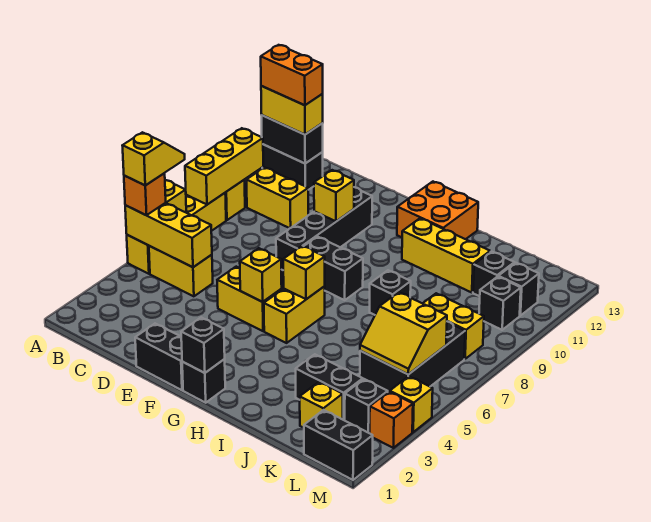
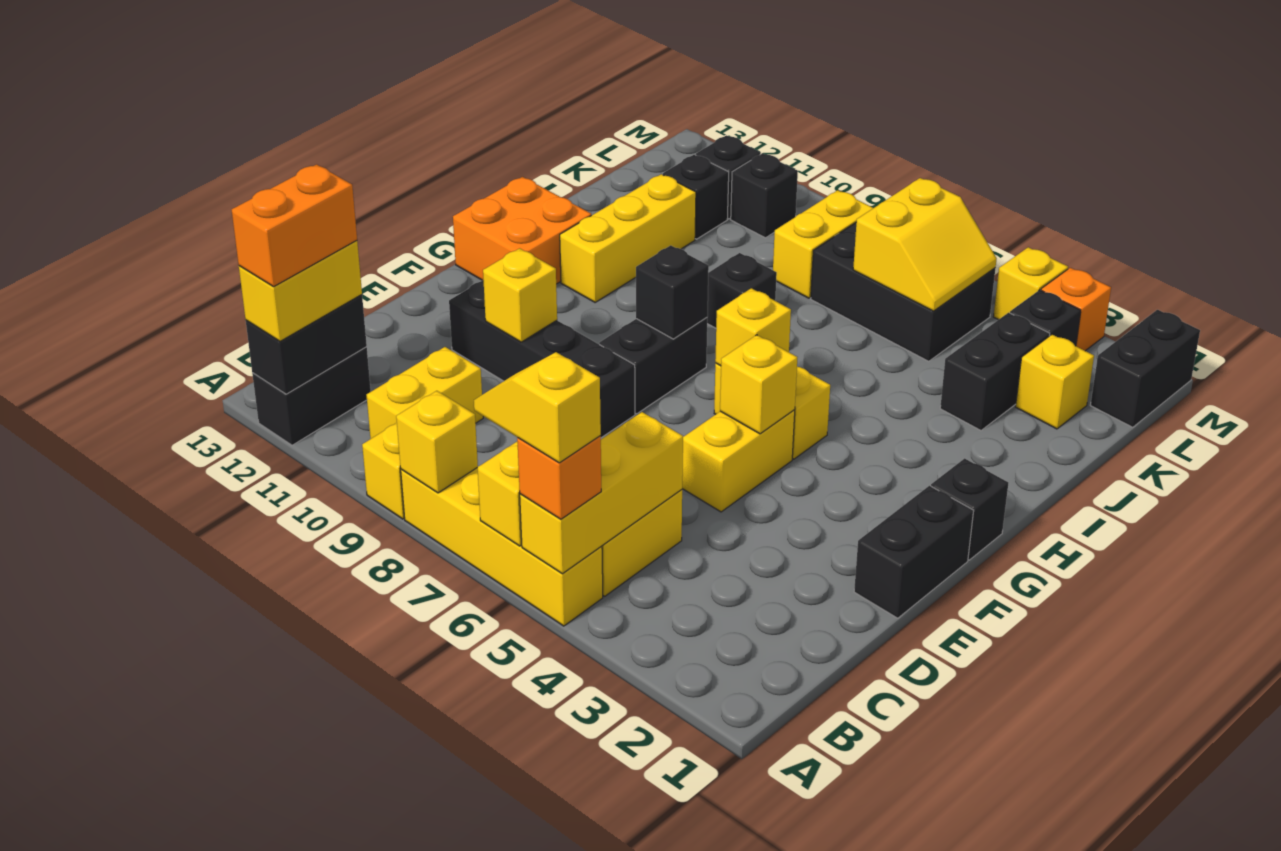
yellow 1x3 brick [185,128,263,205] -> yellow 1x1 brick [396,391,478,493]
black 1x1 brick [181,317,225,373] -> black 1x1 brick moved to [636,245,709,339]

